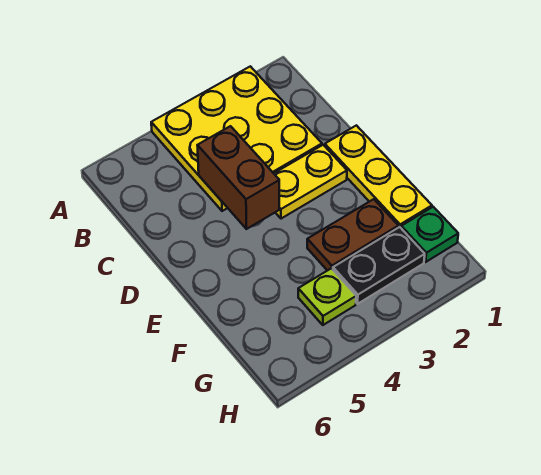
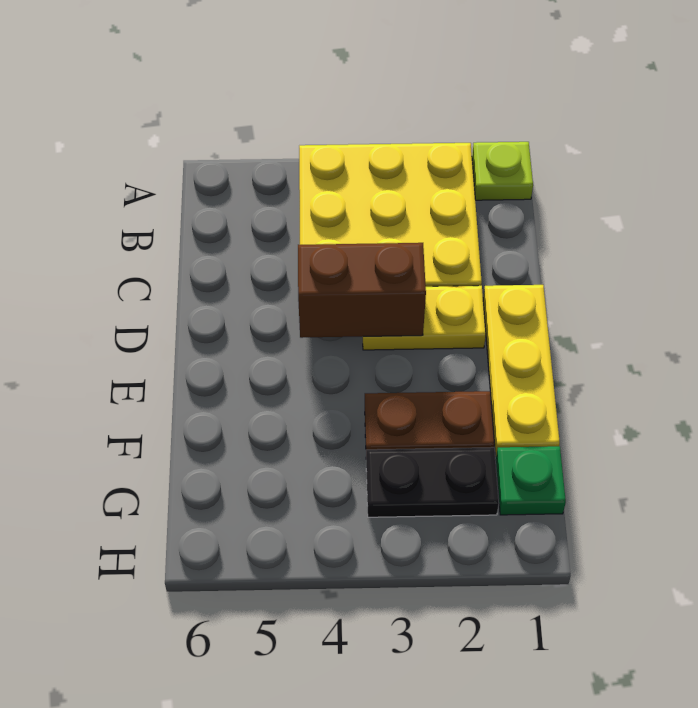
brown 1x2 brick [197,126,279,229] -> brown 1x2 brick turned to [298,243,426,338]
lime 1x1 plate [298,268,356,325] -> lime 1x1 plate moved to [472,142,533,200]

